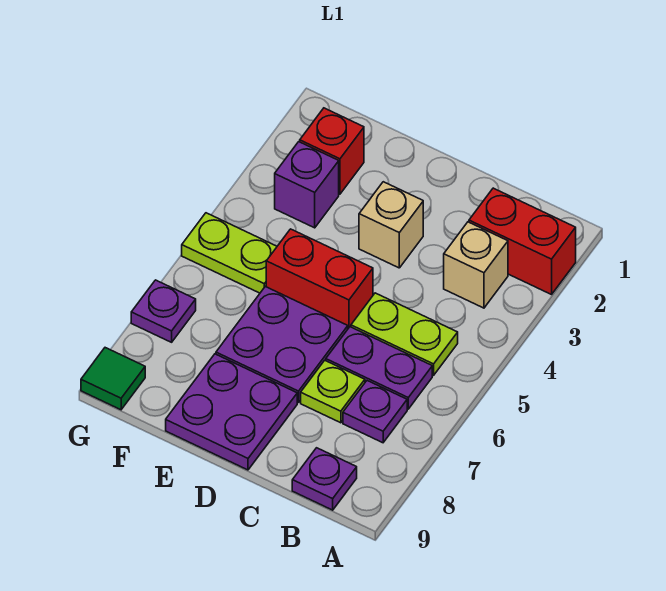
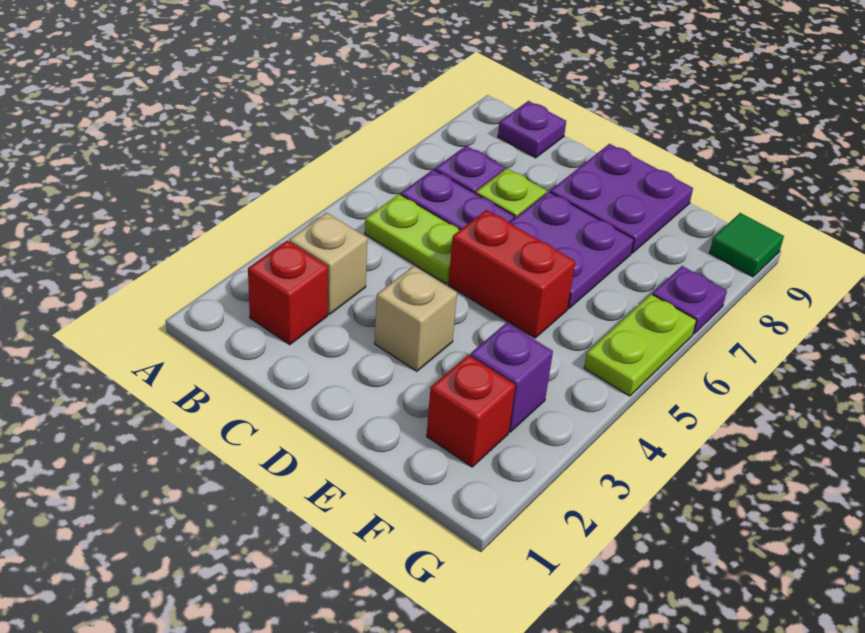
red 1x2 brick [469,188,576,295] -> red 1x1 brick [248,241,328,345]
lime 1x2 plate [182,213,277,293] -> lime 1x2 plate turned to [584,294,696,396]

